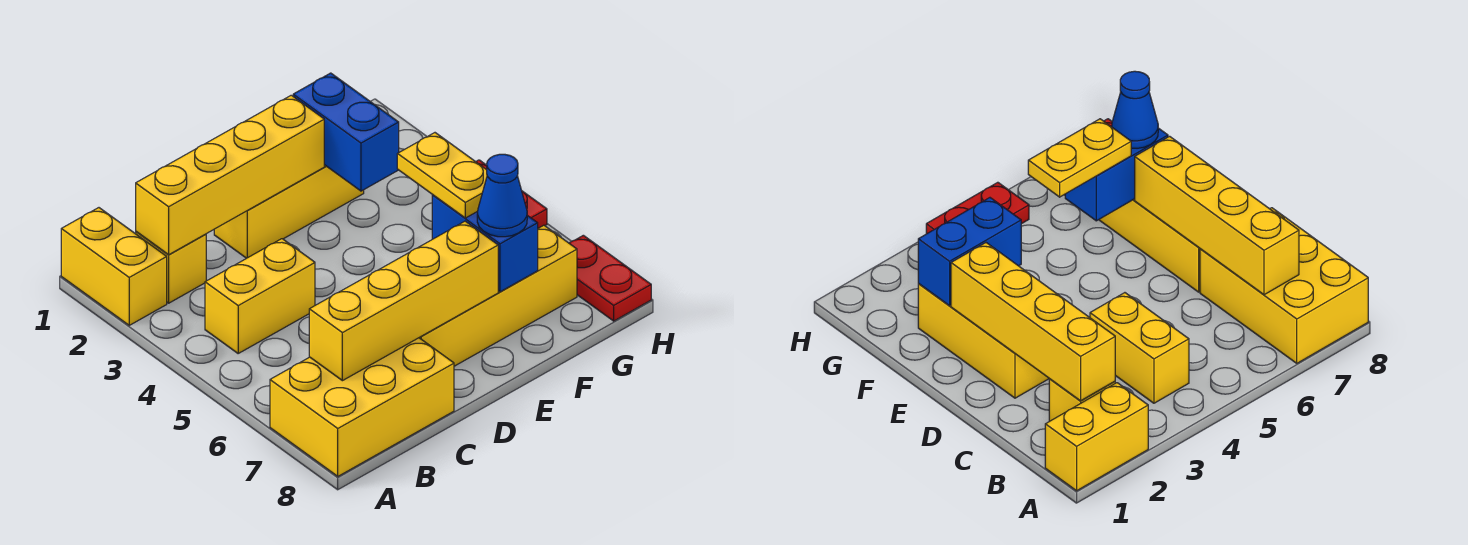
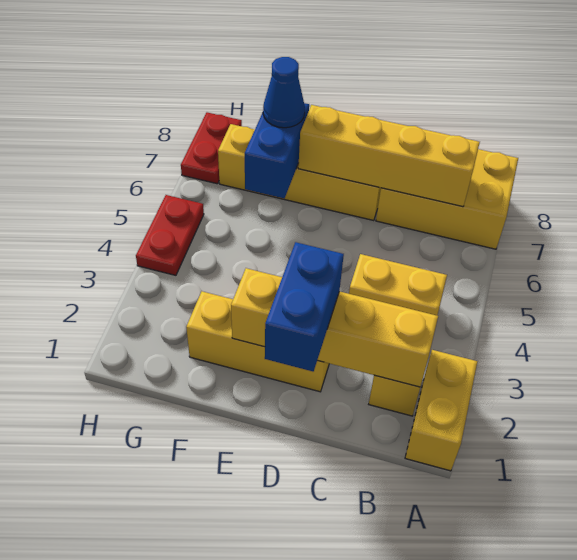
blue 1x2 brick [293,73,399,191] -> blue 1x2 brick moved to [265,242,344,371]
yellow 1x2 plate [397,133,487,218] -> none

